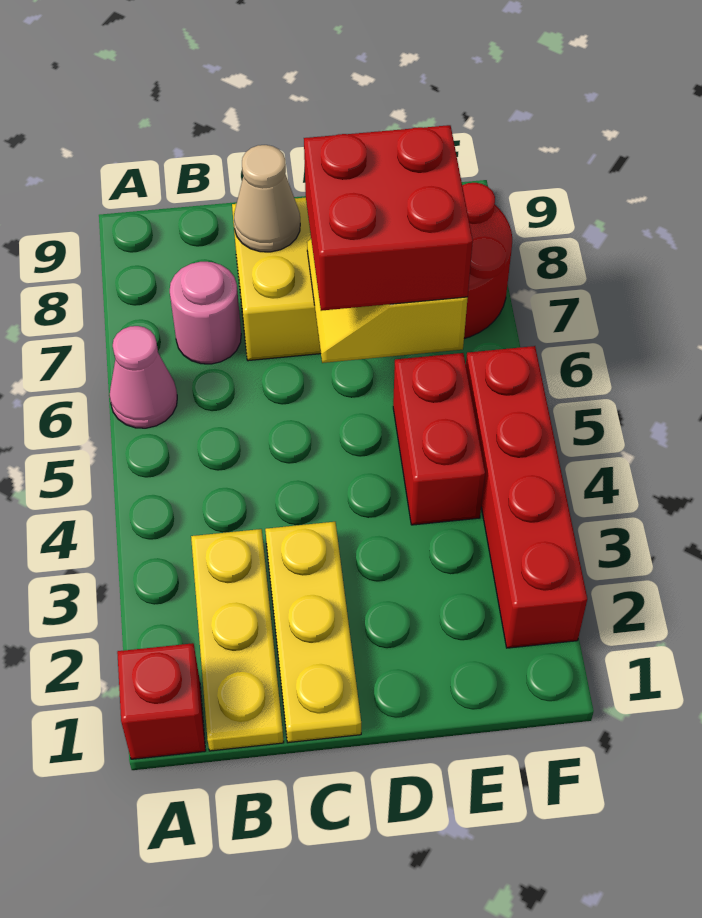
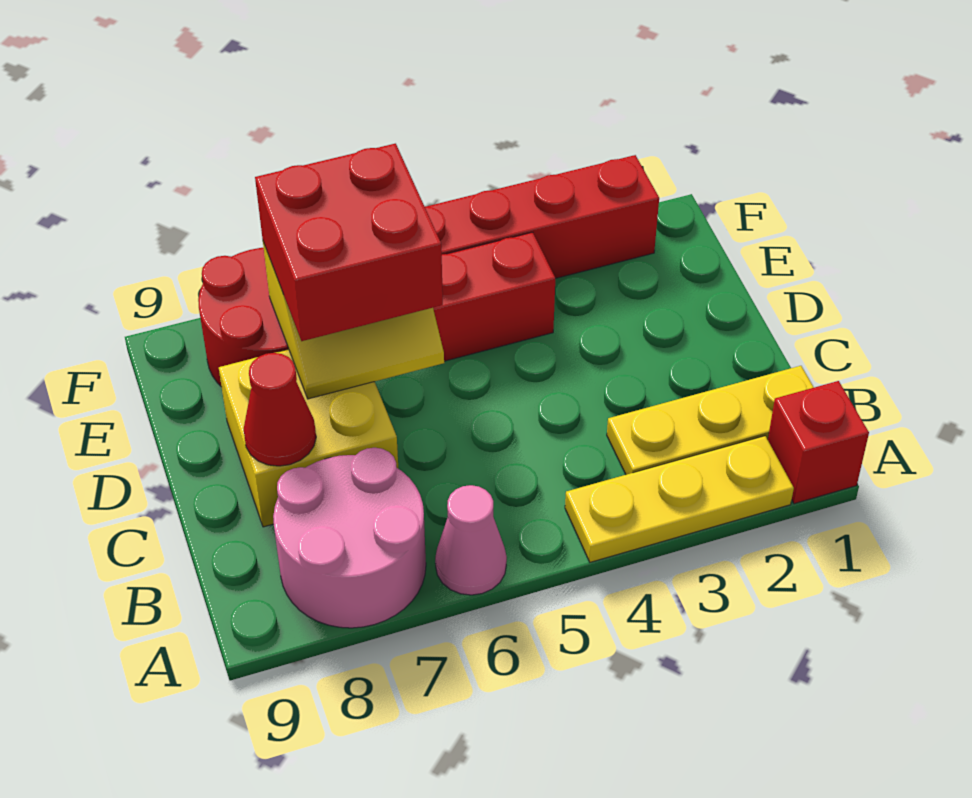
pink 1x1 round brick [170,262,241,364] -> pink 2x2 round brick [273,448,426,628]
yellow 1x3 plate [265,522,361,743] -> yellow 1x3 plate moved to [565,436,794,562]
tan 1x1 cone [234,145,300,252] -> red 1x1 cone [244,353,316,466]

